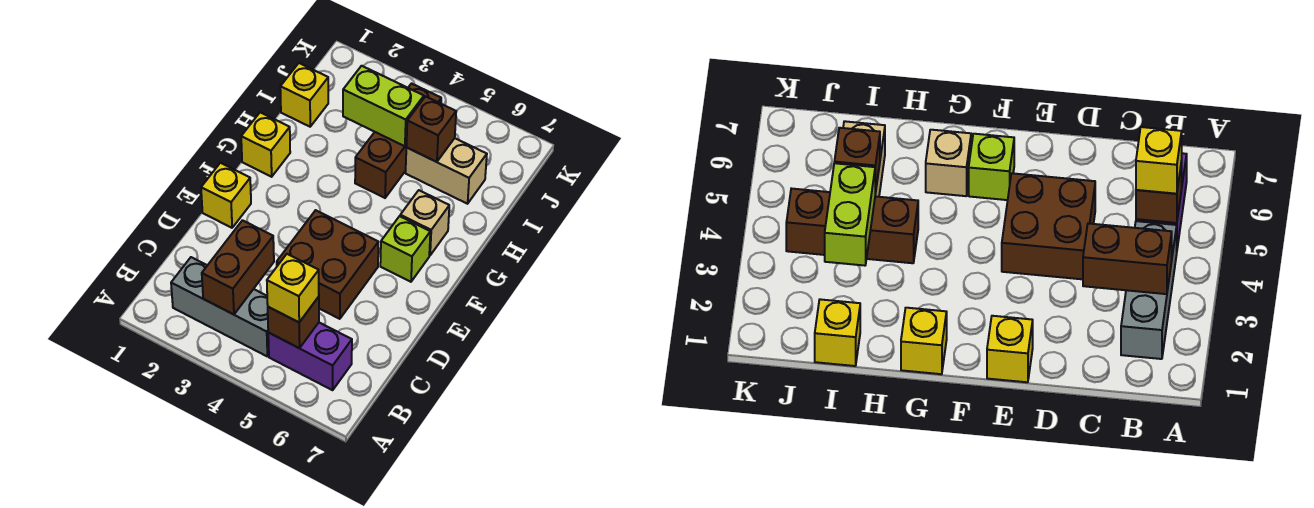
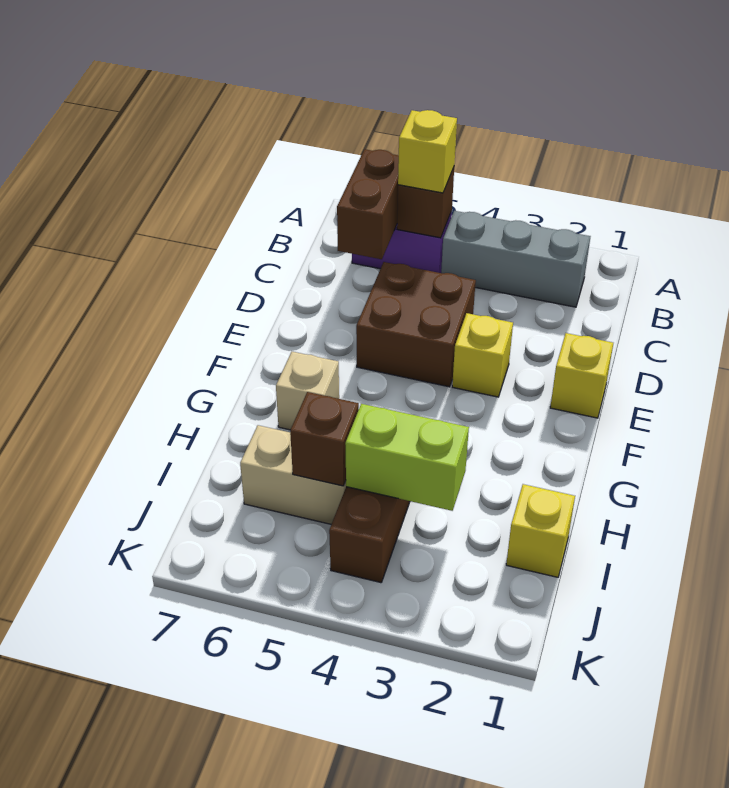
brown 1x2 brick [202,220,274,315] -> brown 1x2 brick moved to [337,149,399,259]
lime 1x1 brick [380,216,430,282] -> none
yellow 1x1 brick [241,112,290,177] -> yellow 1x1 brick moved to [452,313,513,397]

